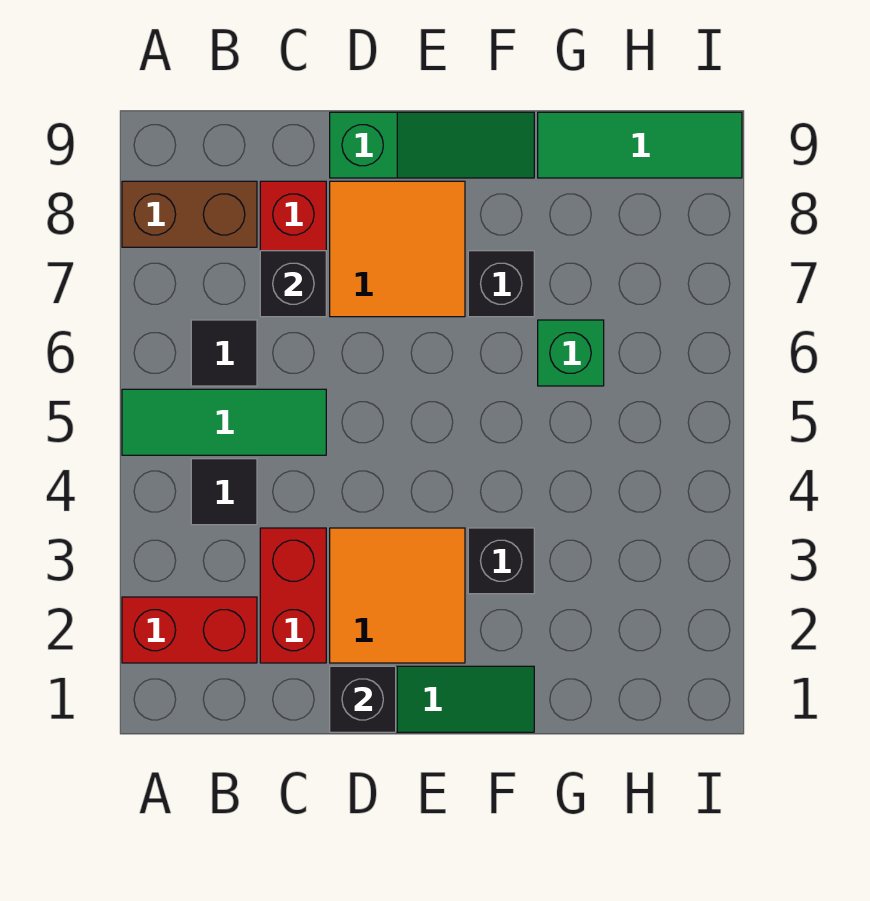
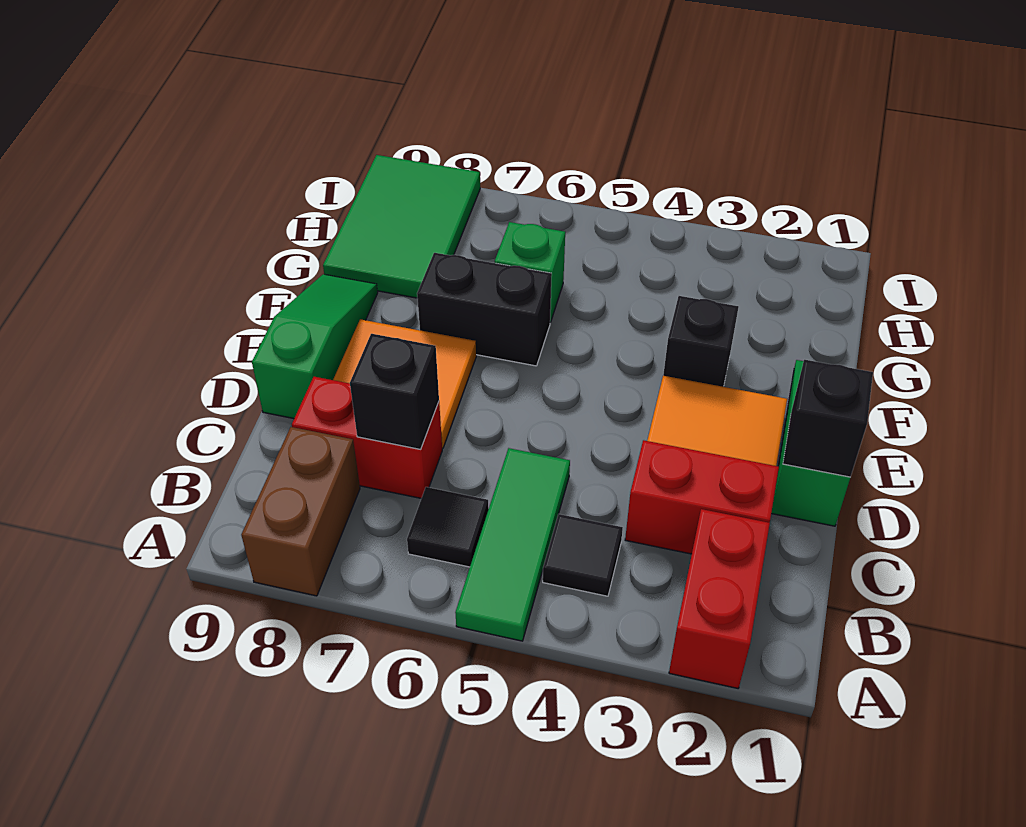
black 1x1 brick [468,251,534,317] -> black 1x2 brick [417,253,552,366]
green 1x3 tile [538,112,742,178] -> green 2x3 tile [323,155,480,298]

